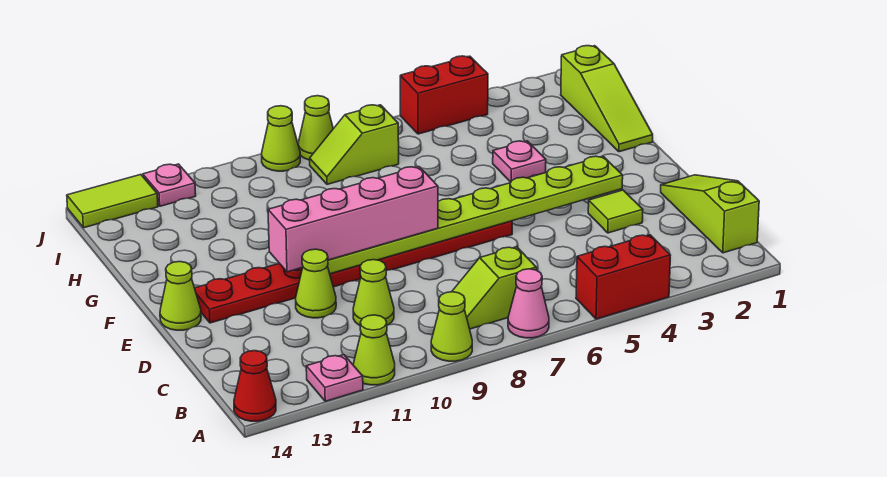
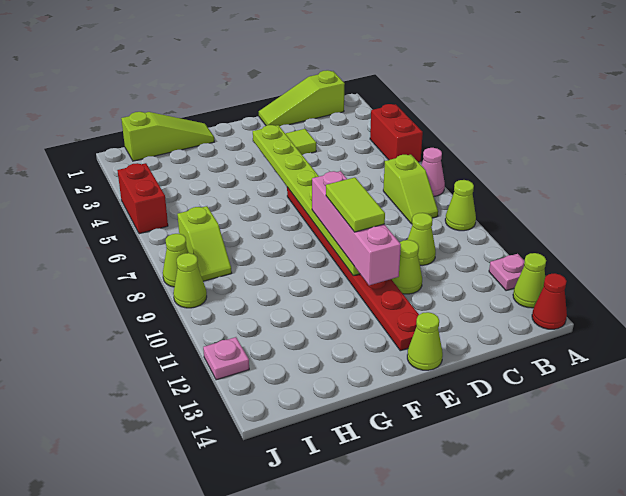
lime 1x1 cone [353,315,395,385] -> lime 1x1 cone moved to [513,253,546,308]
pink 1x1 plate [493,141,546,182] -> none
lime 1x2 tile [67,175,158,228] -> lime 1x2 tile moved to [326,177,385,232]

